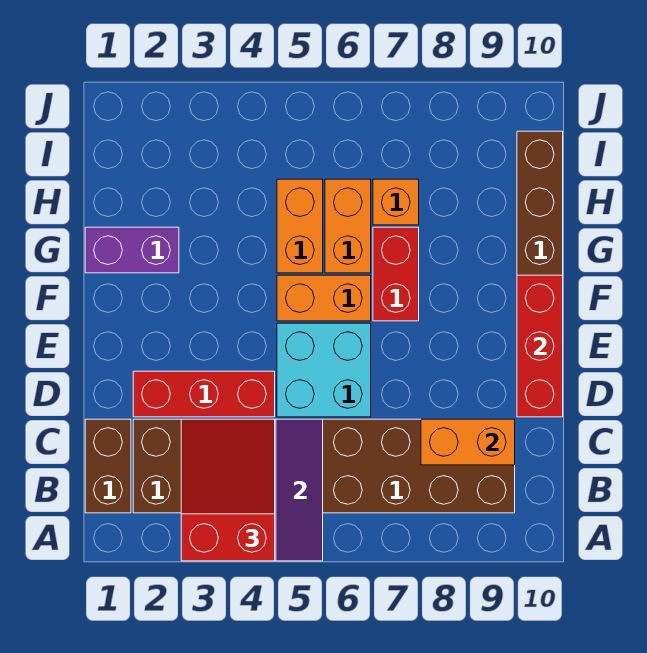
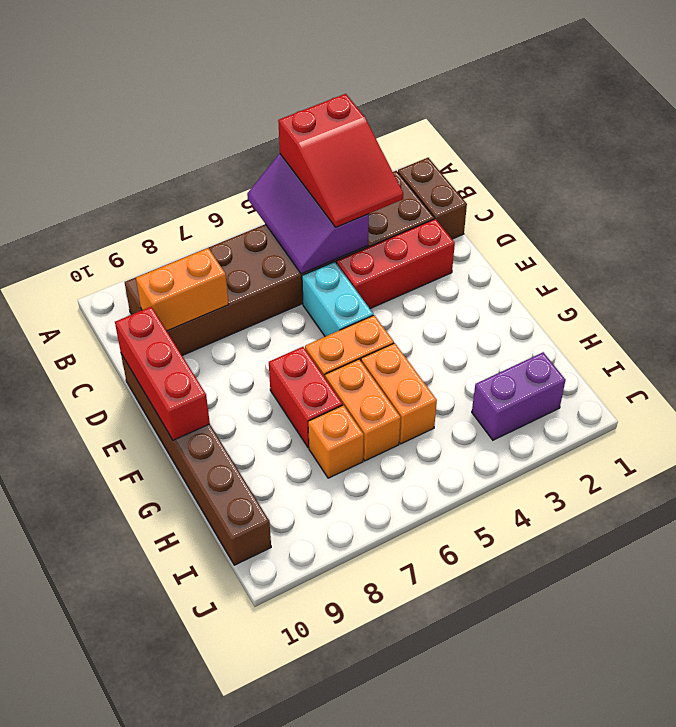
cyan 2x2 brick [277,323,371,417] -> cyan 1x2 brick [302,262,373,337]
purple 1x2 brick [85,227,179,273] -> purple 1x2 brick moved to [472,352,566,440]

